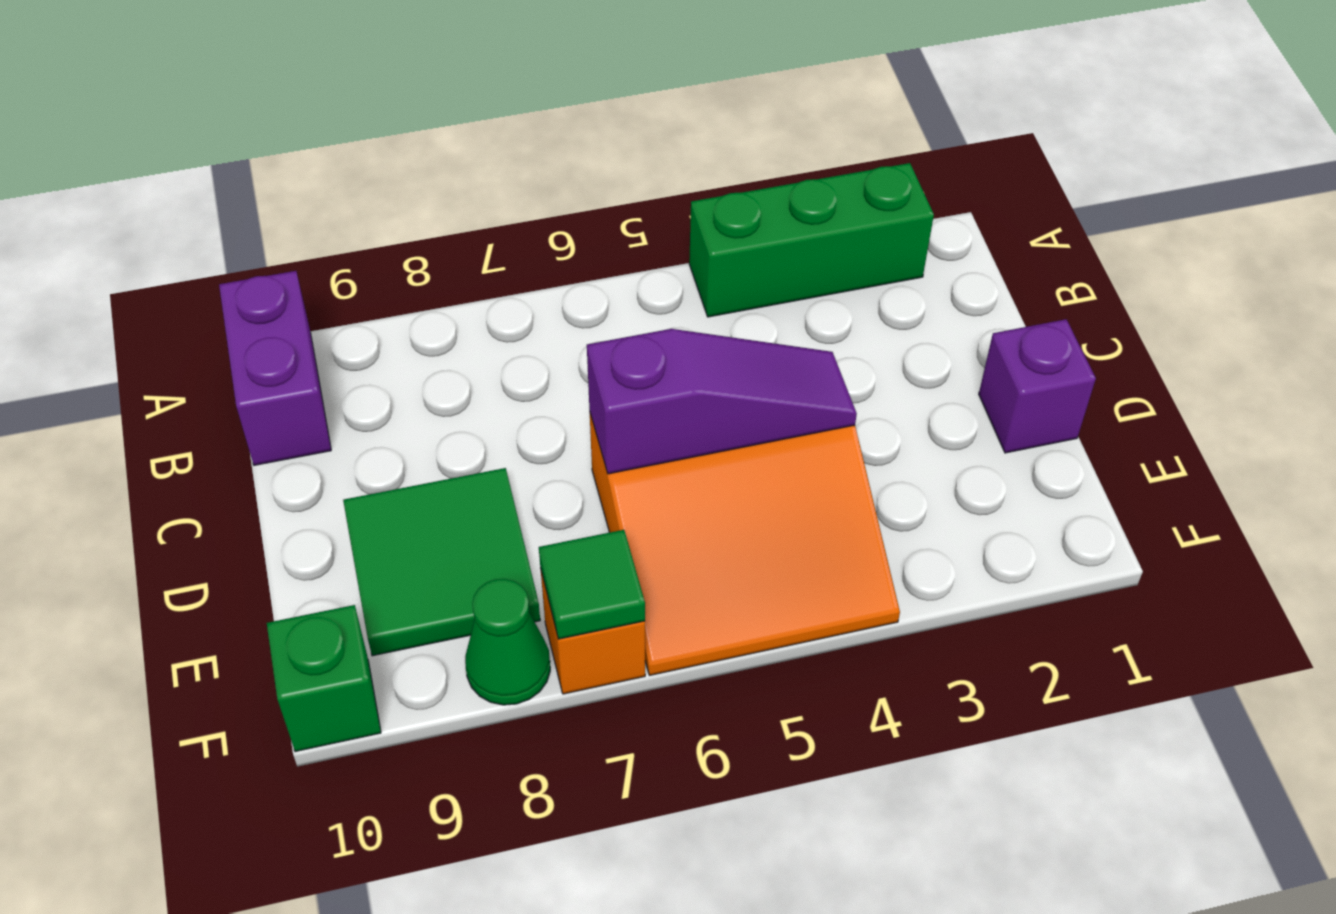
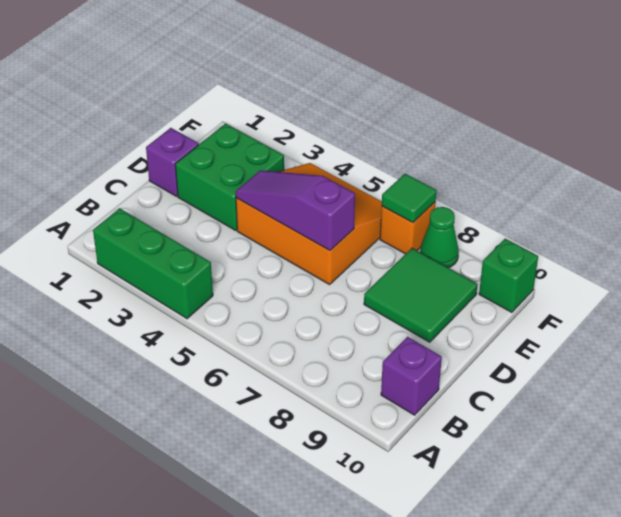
purple 1x2 brick [219,271,331,465] -> purple 1x1 brick [381,337,442,415]
none -> green 2x2 brick [175,124,284,231]

